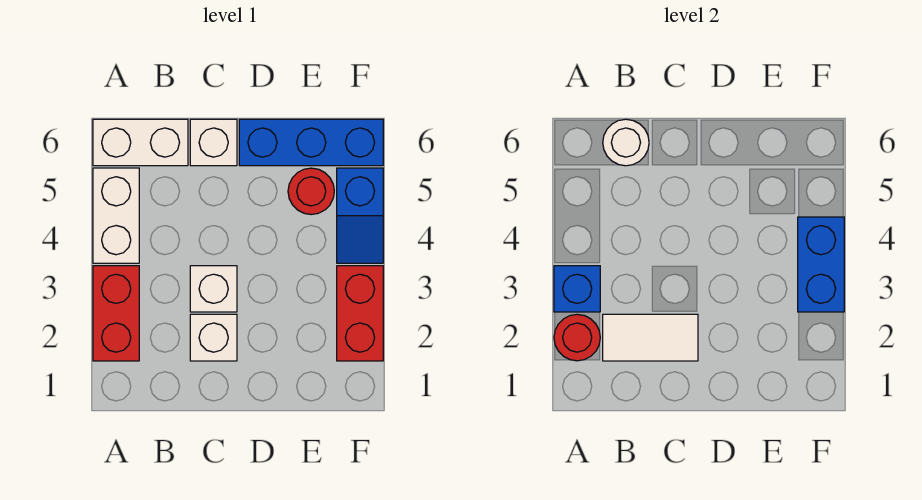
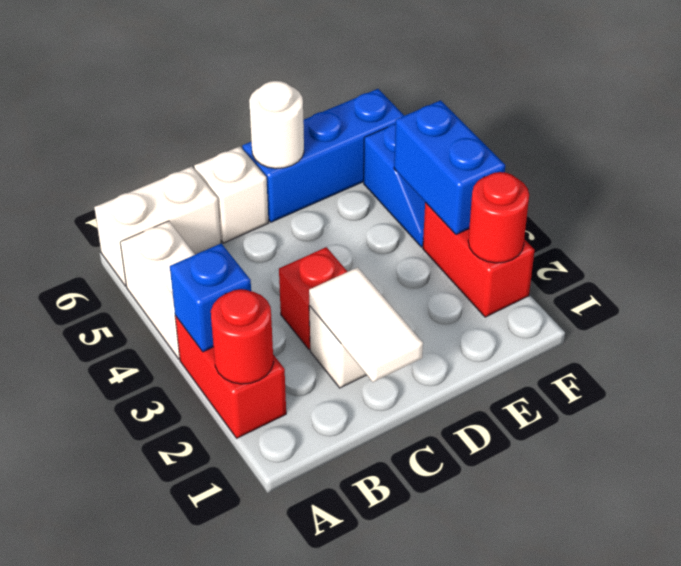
white 1x2 tile [603,314,698,361] -> white 1x2 tile turned to [309,267,423,382]
white 1x1 round brick [603,119,649,166] -> white 1x1 round brick moved to [249,81,304,169]
white 1x1 brick [190,266,237,312] -> red 1x1 brick [279,247,347,350]
red 1x1 round brick [288,168,334,215] -> red 1x1 round brick moved to [468,172,529,263]

